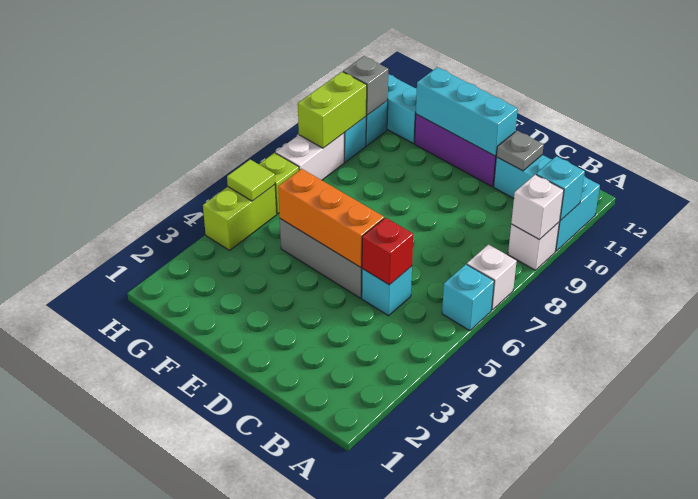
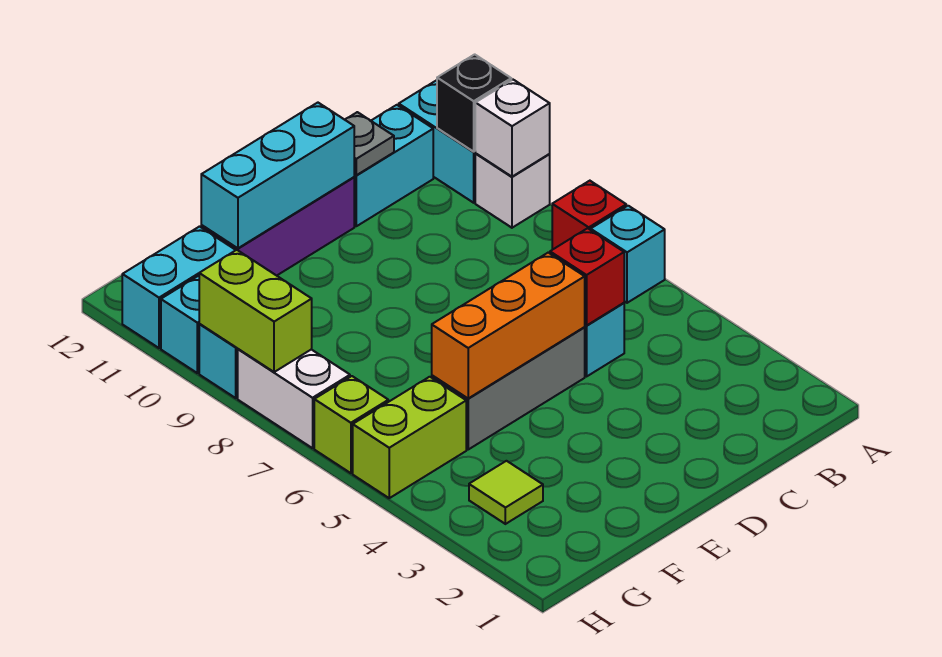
white 1x1 brick [467,244,517,310] -> red 1x1 brick [552,181,626,250]
cyan 1x1 brick [536,156,585,221] -> black 1x1 brick [437,54,511,152]
lime 1x2 brick [203,185,277,250] -> lime 1x2 brick turned to [353,377,466,498]
lime 1x1 tile [227,160,275,201] -> lime 1x1 tile moved to [469,461,543,524]
grey 1x1 brick [343,56,388,115] -> none

